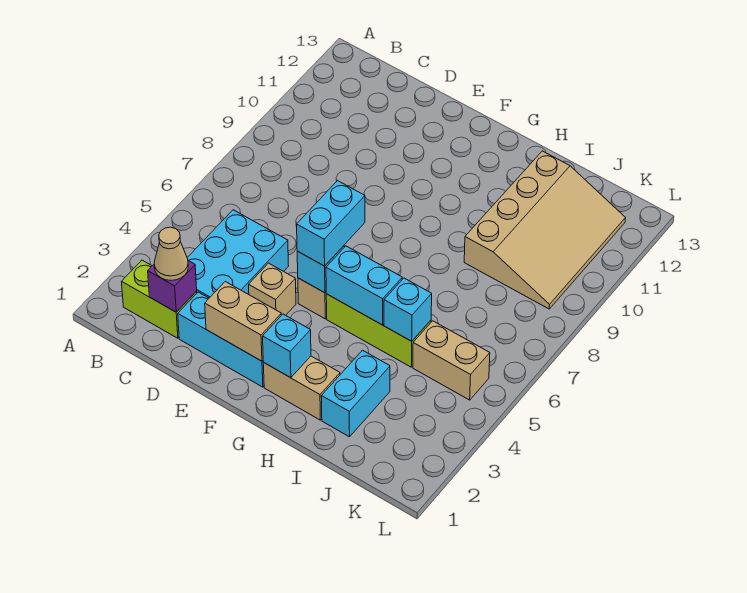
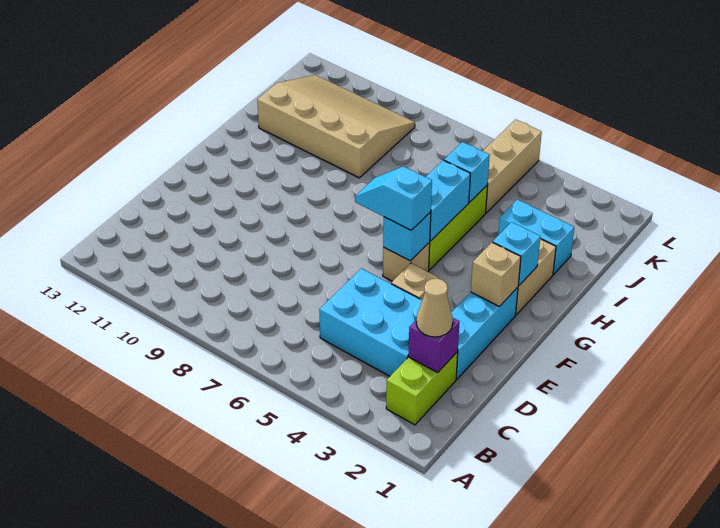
tan 1x2 brick [205,282,281,361] -> tan 1x1 brick [471,242,521,306]
cyan 1x2 brick [297,181,365,266] -> cyan 1x2 slope [355,166,432,230]
tan 1x2 brick [413,321,490,400] -> tan 1x3 brick [483,119,542,213]

